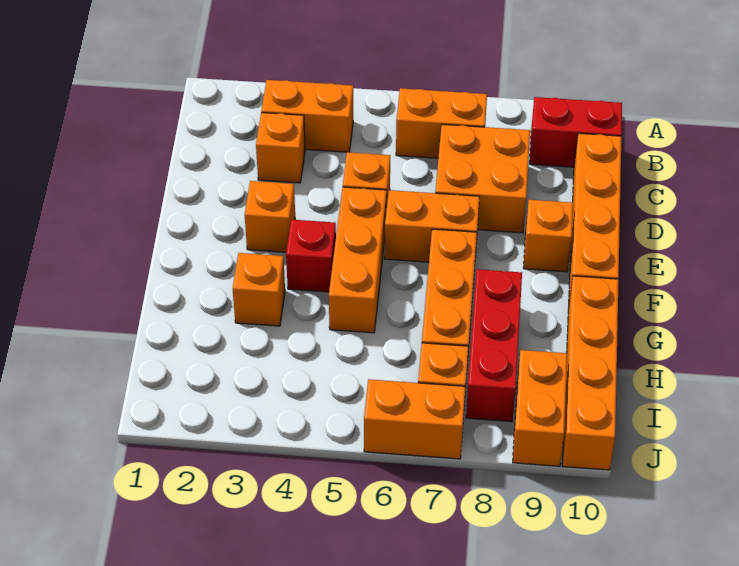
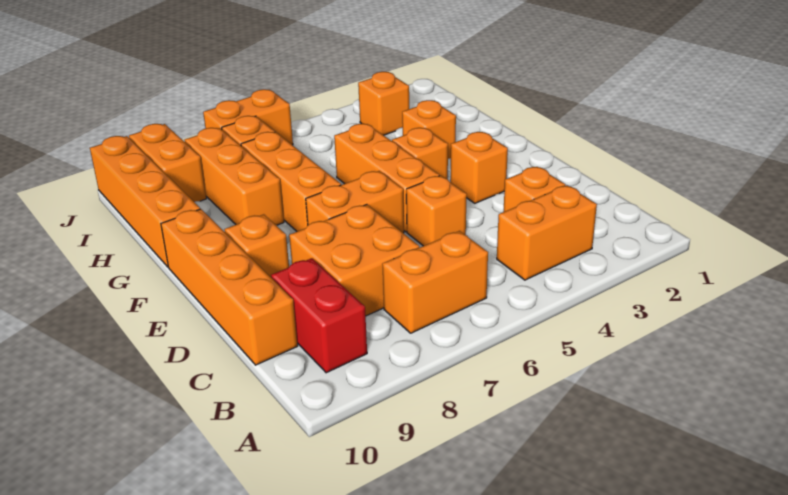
red 1x2 brick [529,97,622,167] -> red 1x2 brick turned to [271,258,367,373]
red 1x1 brick [286,220,336,292] -> orange 1x1 brick [392,128,448,179]
red 1x3 brick [466,269,522,422] -> orange 1x3 brick [185,128,284,225]
none -> orange 1x1 brick [358,72,409,135]

